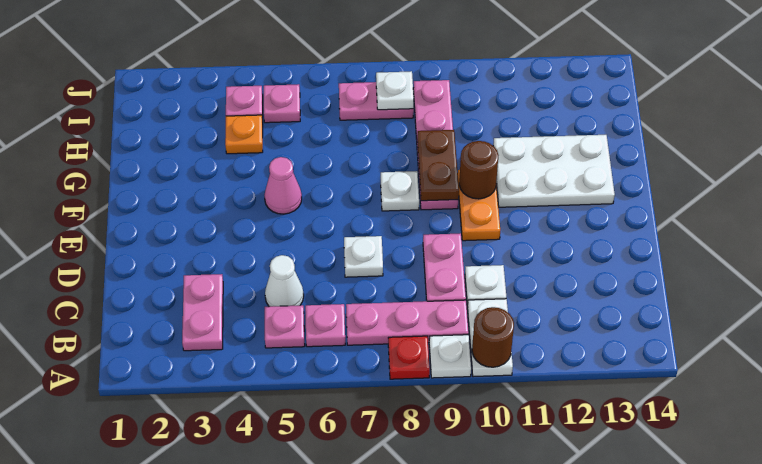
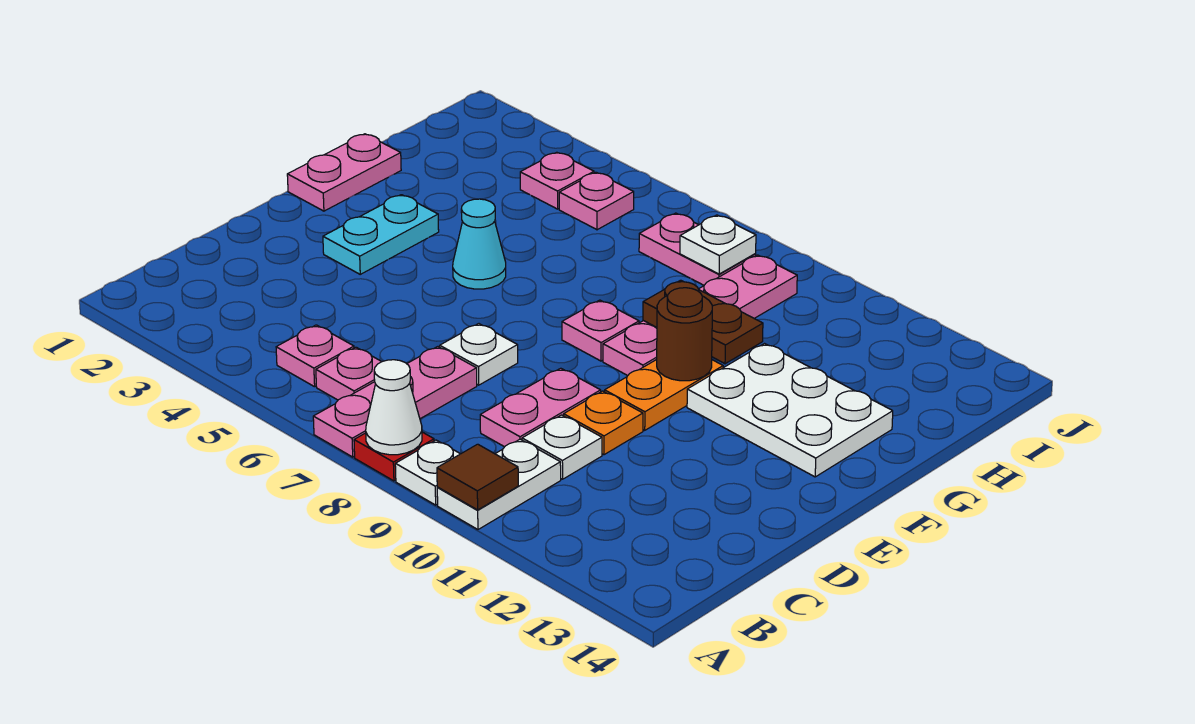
brown 1x1 round brick [472,307,514,367] -> brown 1x1 tile [437,444,518,510]
pink 1x2 plate [182,274,223,351] -> pink 1x2 plate moved to [287,134,401,211]
pink 1x3 plate [346,300,469,345] -> pink 1x3 plate turned to [313,347,477,457]
white 1x1 cone [265,255,304,307] -> white 1x1 cone moved to [366,360,422,455]
none -> cyan 1x2 plate [323,195,439,274]
pink 1x1 cone [264,157,302,214] -> cyan 1x1 cone [453,199,506,289]
white 1x1 plate [381,171,419,211] -> pink 1x1 plate [562,300,639,361]
brown 1x2 plate [417,130,459,201] -> brown 1x2 plate turned to [643,280,763,364]
orange 1x1 plate [225,115,263,154] -> orange 1x1 plate moved to [564,391,643,455]

